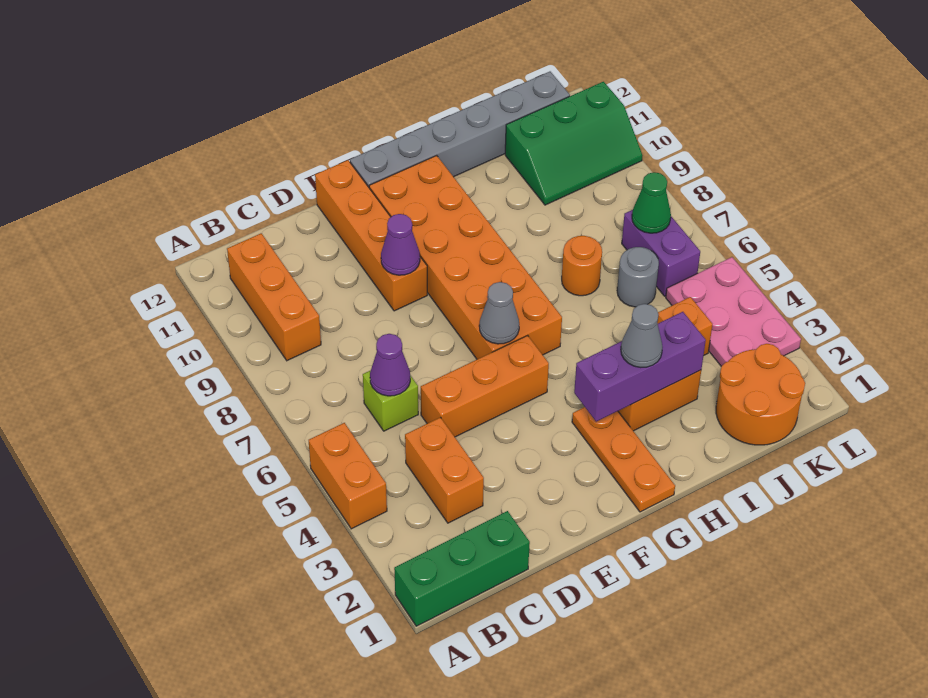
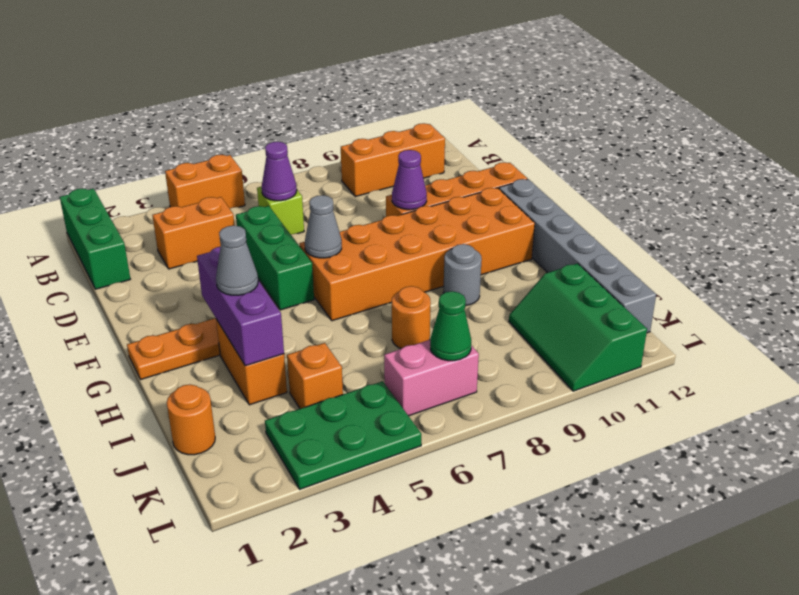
orange 1x3 brick [421,335,549,437] -> green 1x3 brick [236,206,314,310]
orange 2x2 round brick [716,344,805,445] -> orange 1x1 round brick [167,384,215,455]
grey 1x1 round brick [617,247,659,307] -> grey 1x1 round brick moved to [443,244,482,306]
pink 2x3 plate [666,257,801,366] -> green 2x3 plate [265,381,421,489]
purple 1x2 brick [622,210,700,296] -> pink 1x2 brick [384,340,479,416]

